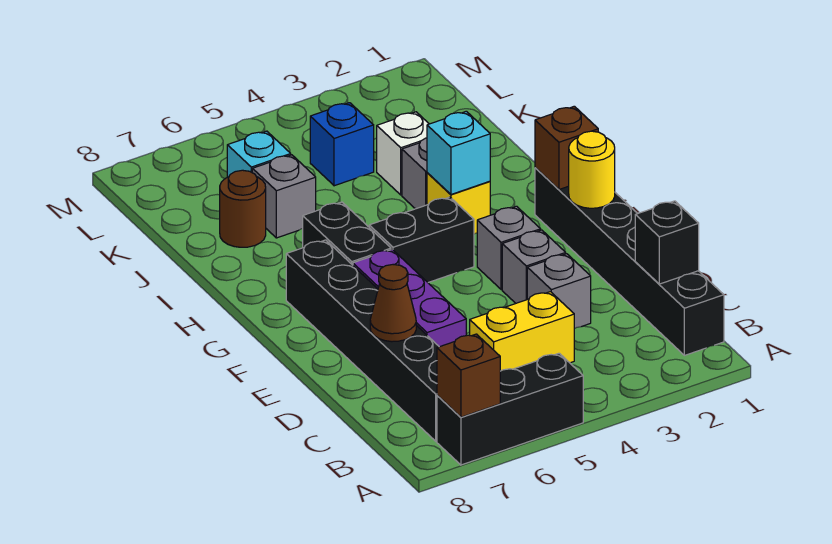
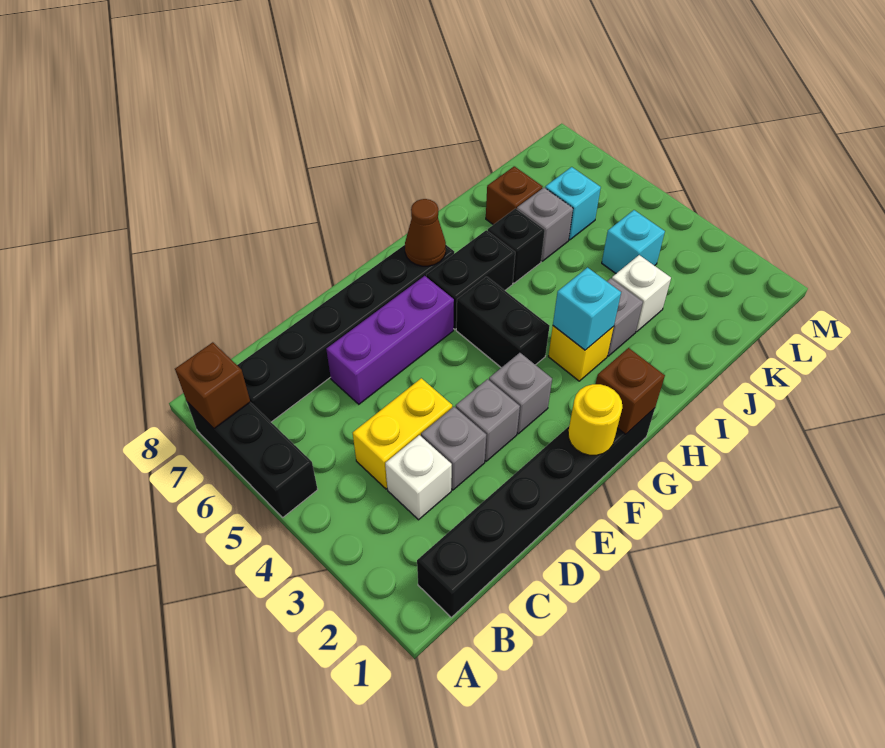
black 1x1 brick [635,201,699,284] -> black 1x1 brick moved to [488,208,545,283]
none -> white 1x1 brick [385,435,452,520]
yellow 1x2 brick [470,292,574,371] -> yellow 1x2 brick turned to [353,378,452,489]
brown 1x1 cone [370,265,416,342] -> brown 1x1 cone moved to [405,199,446,266]
brown 1x1 round brick [220,170,266,247] -> brown 1x1 brick [486,166,543,225]
blue 1x1 brick [310,103,374,186] -> cyan 1x1 brick [602,210,665,273]

